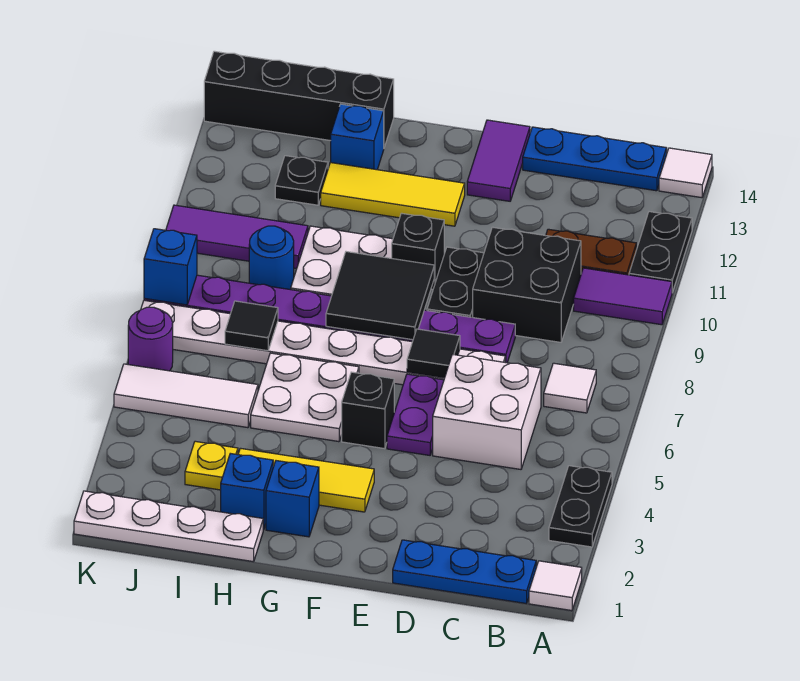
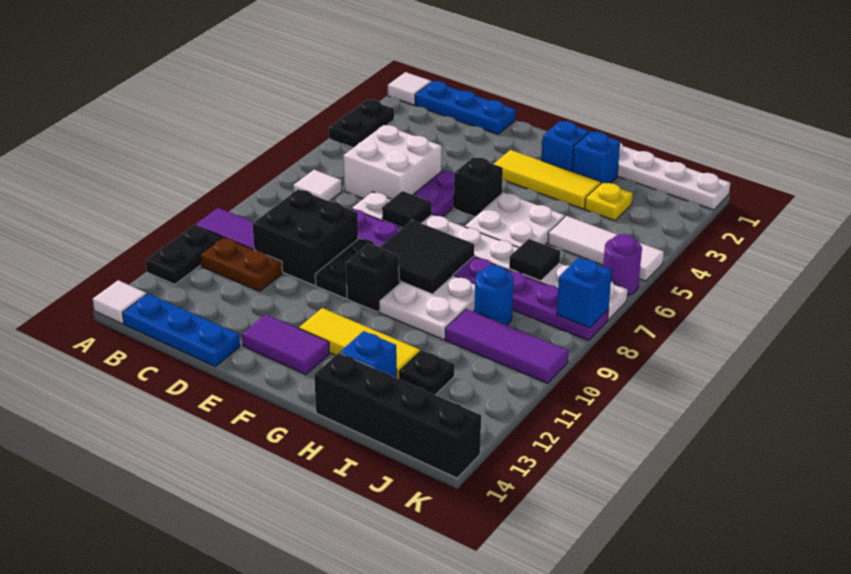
purple 1x2 tile [467,120,530,201] -> purple 1x2 tile turned to [242,314,330,374]

